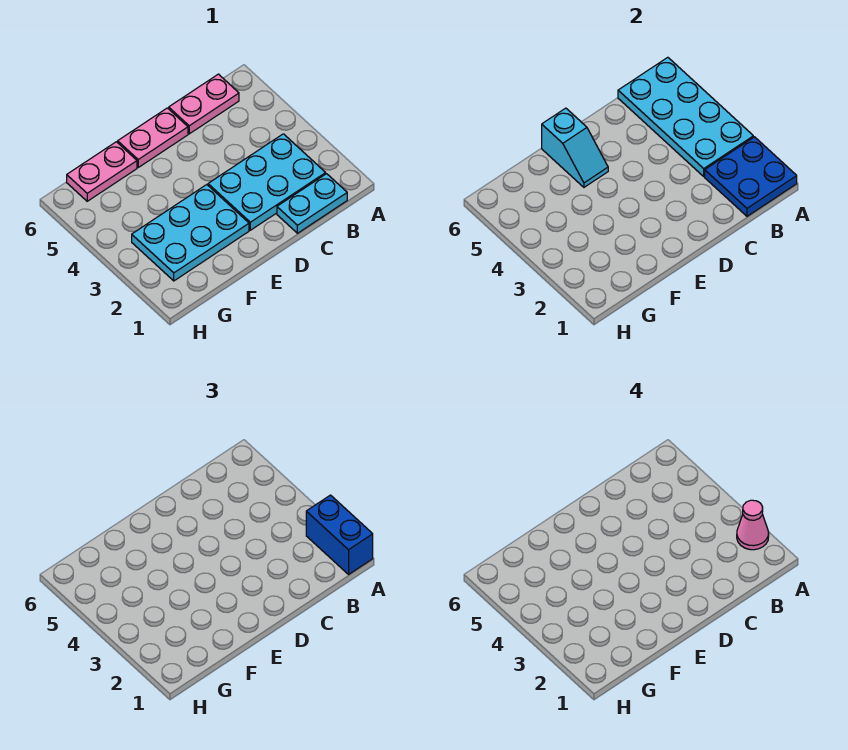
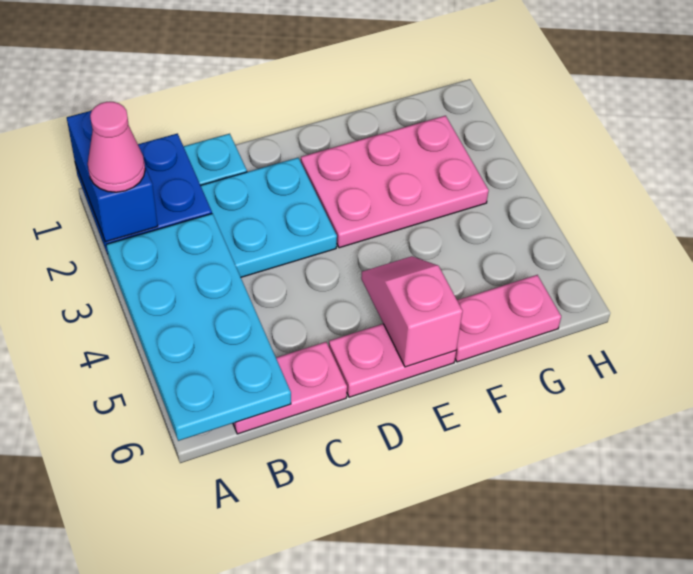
cyan 2x3 plate [132,185,249,281] -> pink 2x3 plate [301,116,489,248]
cyan 1x2 slope [542,108,608,187] -> pink 1x2 slope [361,256,463,367]

